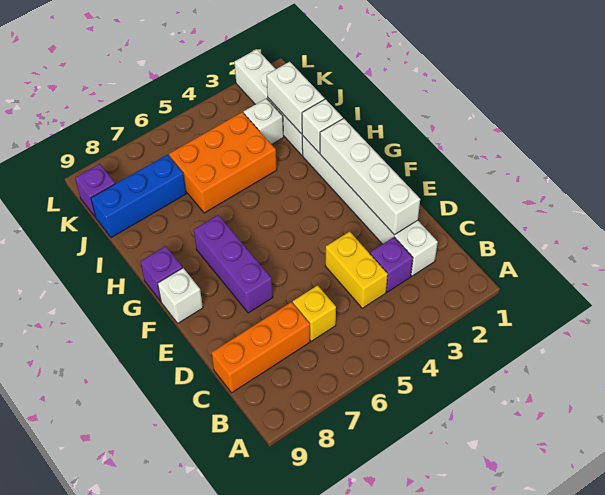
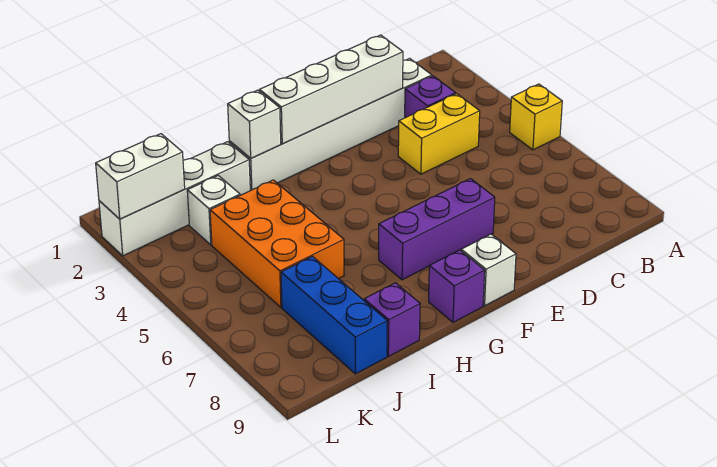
yellow 1x1 brick [293,285,336,341] -> yellow 1x1 brick moved to [510,84,562,150]
orange 1x3 brick [212,302,310,393] -> none
white 1x2 brick [267,62,325,134] -> white 1x2 brick moved to [96,134,185,219]
purple 1x1 brick [75,164,115,217] -> purple 1x1 brick moved to [364,283,420,356]

